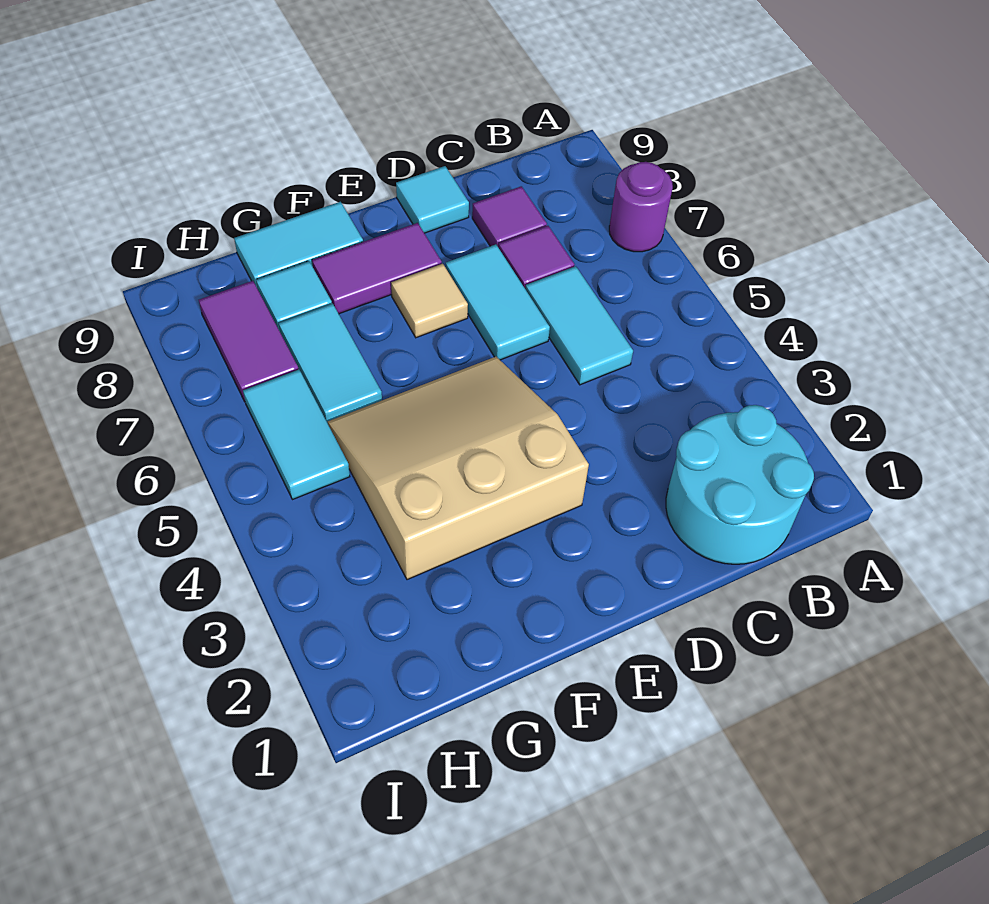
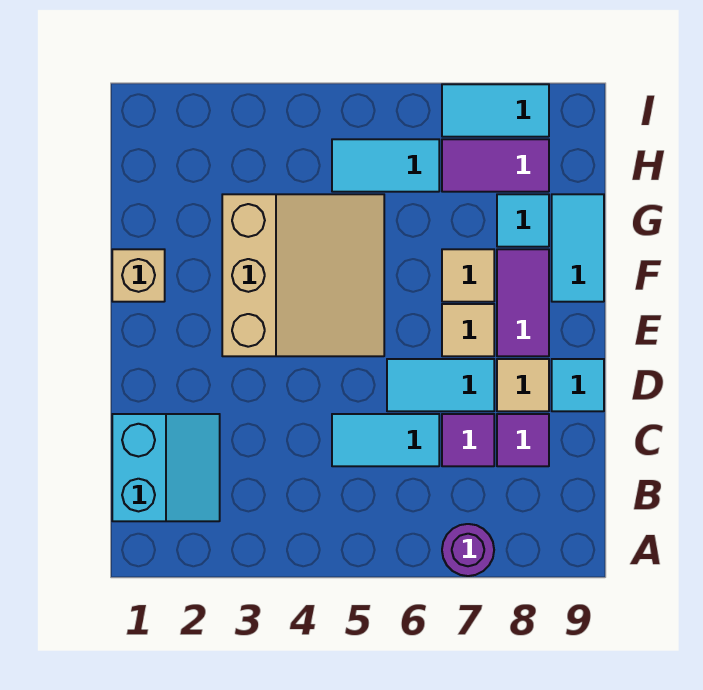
cyan 2x2 round brick [666,405,814,564] -> cyan 2x2 slope [112,414,220,521]
none -> tan 1x1 tile [497,359,549,411]
none -> tan 1x1 brick [112,249,165,302]
none -> tan 1x1 tile [442,249,494,302]
cyan 1x2 tile [279,303,382,423] -> cyan 1x2 tile moved to [442,84,549,137]

